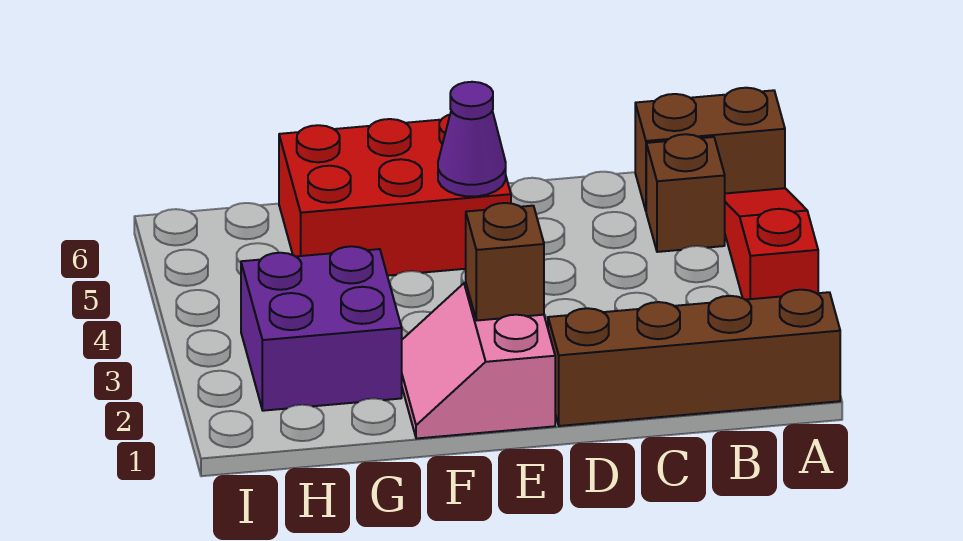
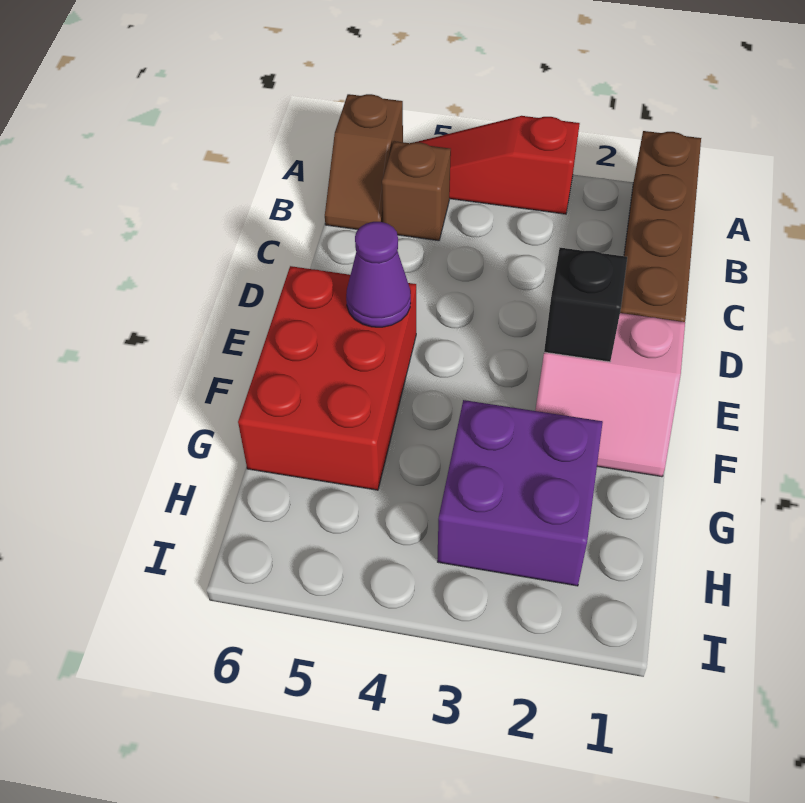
brown 1x2 brick [635,88,785,210] -> brown 1x2 slope [325,94,403,230]
brown 1x1 brick [466,203,544,320] -> black 1x1 brick [544,248,627,362]

